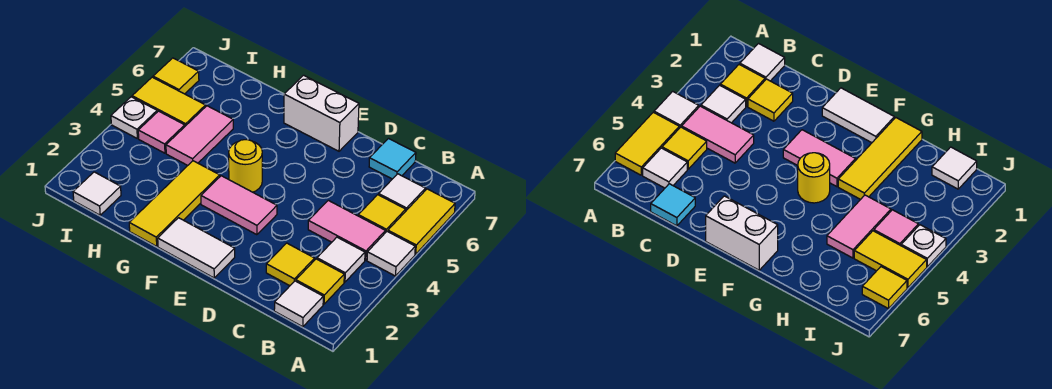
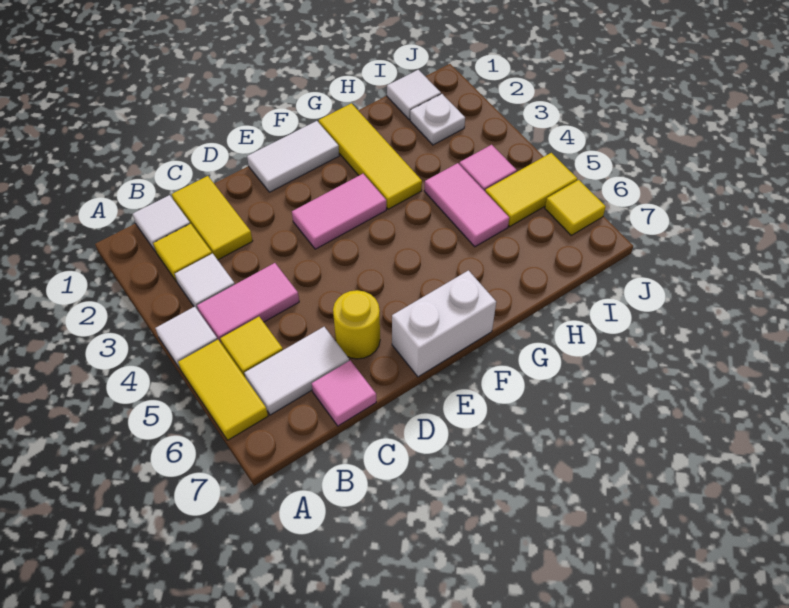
white 1x1 tile [379,174,426,210] -> white 1x2 tile [245,327,349,415]
yellow 1x1 tile [266,243,315,286] -> yellow 1x2 tile [172,176,253,260]
cyan 1x1 tile [369,139,416,179] -> pink 1x1 tile [312,360,376,426]
yellow 1x1 round brick [229,140,262,192] -> yellow 1x1 round brick moved to [333,290,380,359]
white 1x1 plate [111,97,157,138] -> white 1x1 plate moved to [410,94,465,145]

